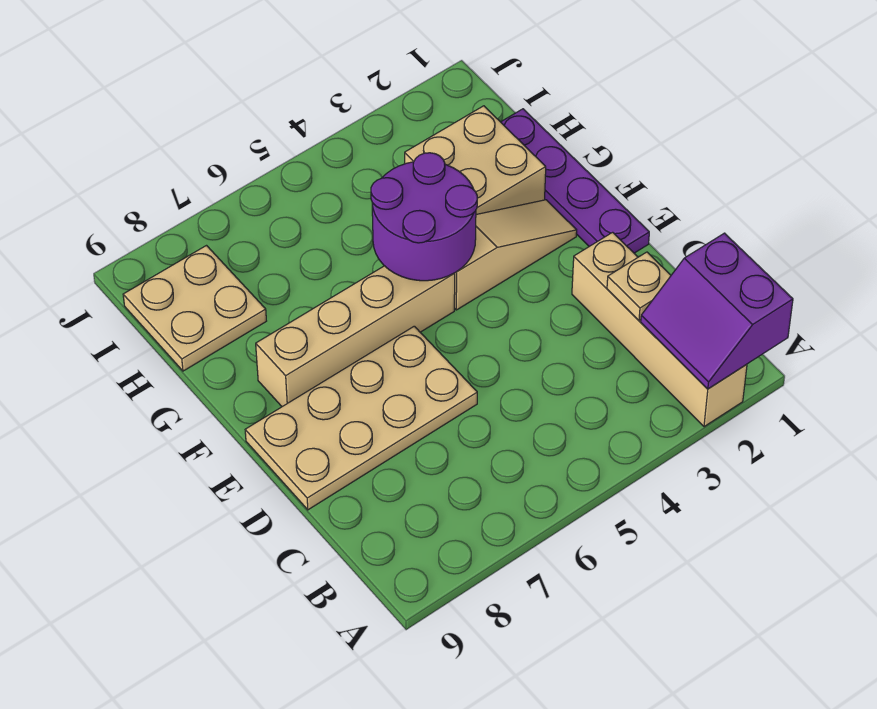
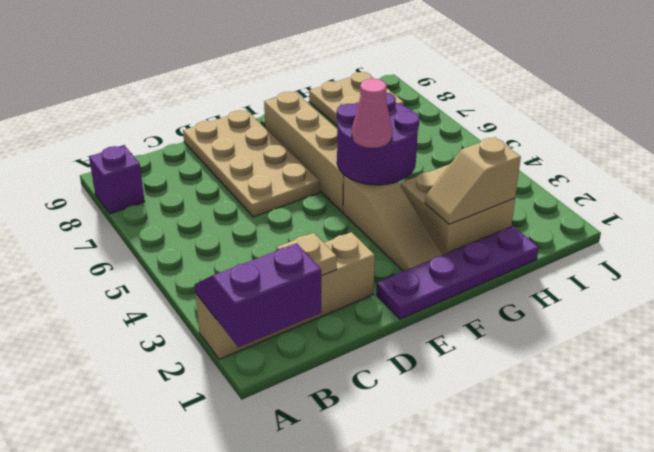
none -> purple 1x1 brick [89,145,145,214]
none -> pink 1x1 cone [352,78,392,148]
none -> tan 1x2 slope [425,137,521,224]

